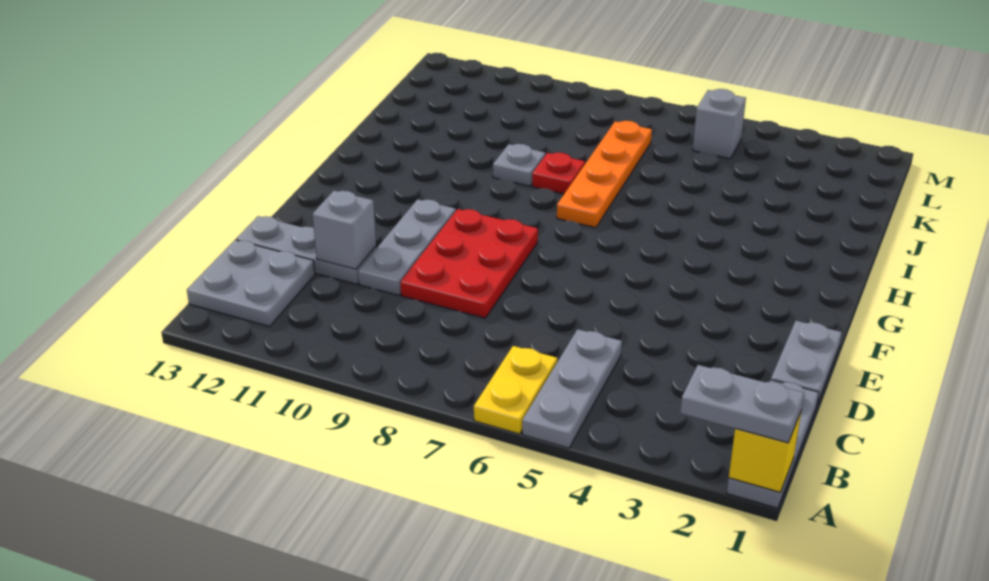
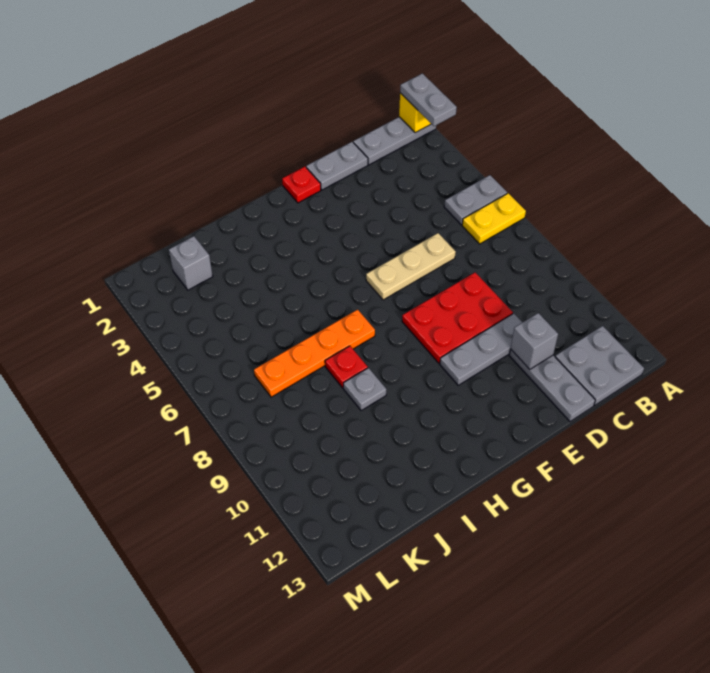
grey 1x3 plate [522,329,622,448] -> grey 1x2 plate [444,175,507,225]
none -> tan 1x3 plate [366,233,456,300]
none -> red 1x1 plate [282,167,321,203]
grey 1x1 brick [693,89,746,159] -> grey 1x1 brick moved to [169,236,213,290]

